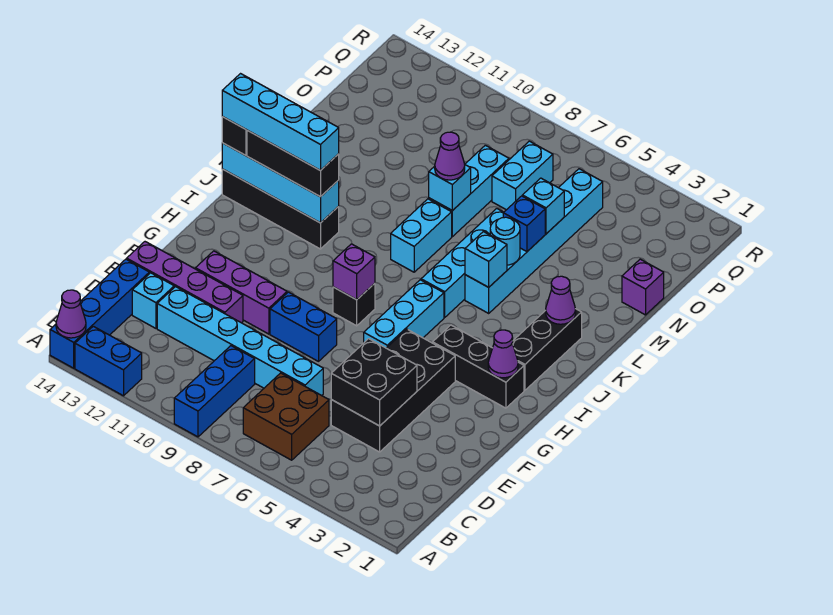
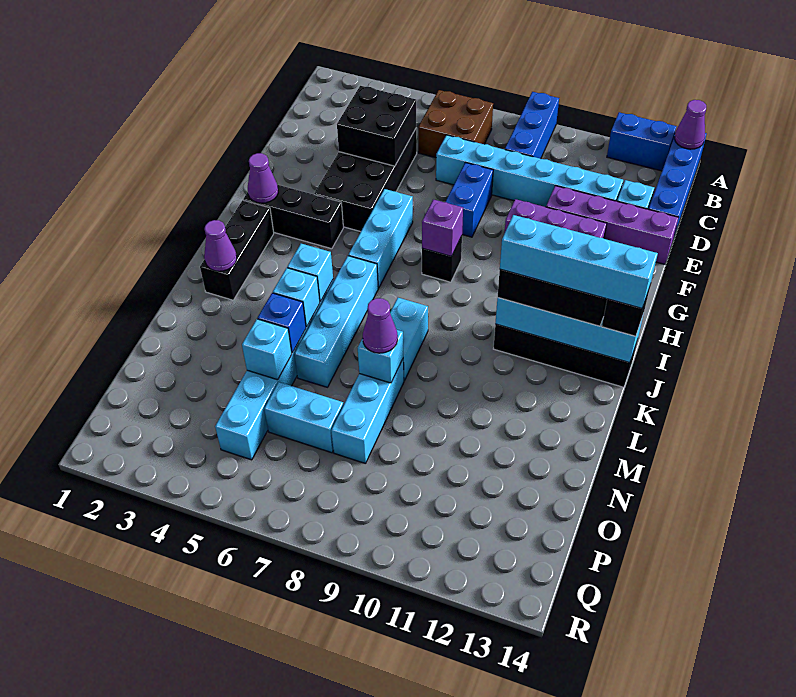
blue 1x2 brick [270,292,337,361] -> blue 1x2 brick turned to [446,163,493,237]
cyan 1x1 round brick [490,217,520,265] -> cyan 1x1 brick [273,268,320,327]
purple 1x1 brick [622,259,664,315] -> none
cyan 1x2 brick [492,141,553,210] -> cyan 1x2 brick turned to [264,382,343,453]

